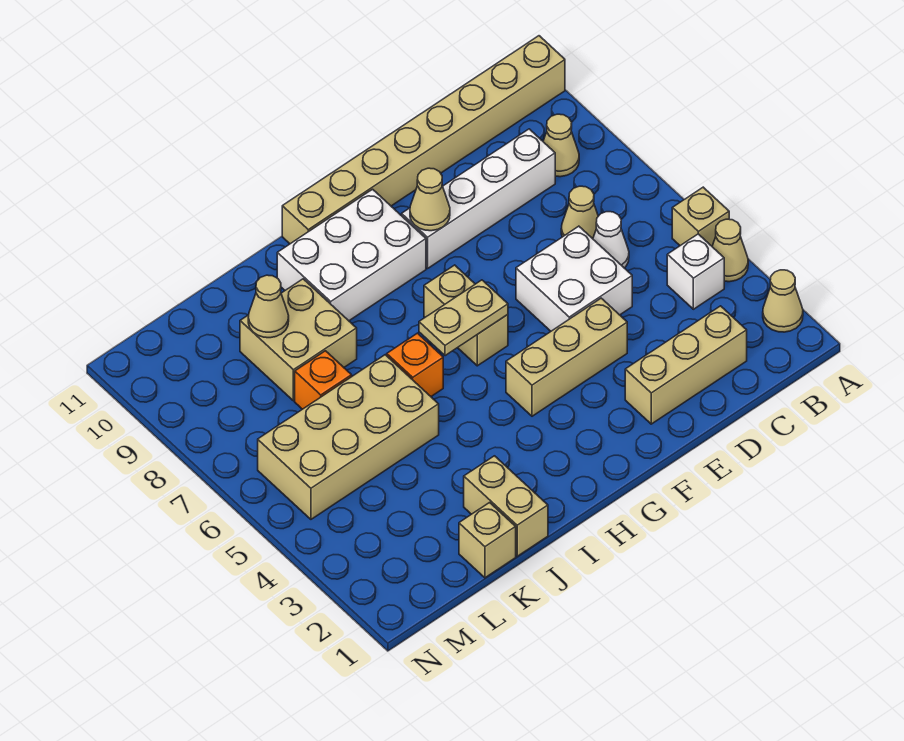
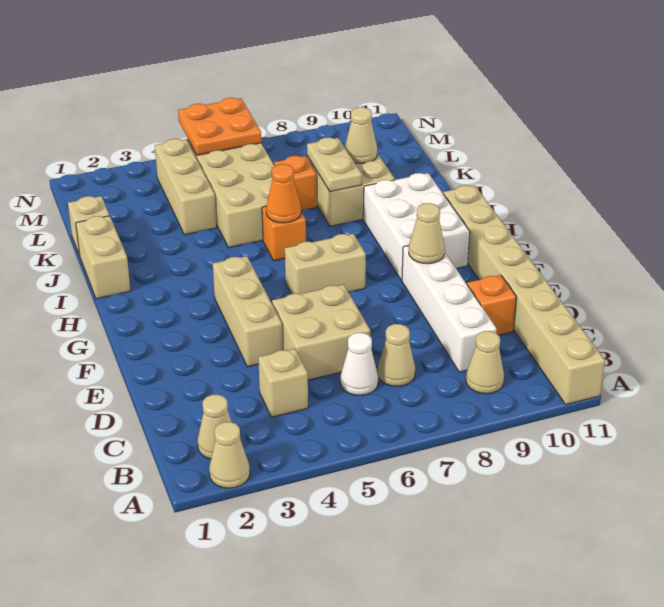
tan 1x1 cone [712,219,748,282] -> tan 1x1 cone moved to [198,395,232,459]
tan 1x1 brick [672,187,729,246] -> tan 1x1 brick moved to [258,349,308,417]
white 1x1 brick [667,234,724,309] -> none
tan 1x3 brick [625,306,747,424] -> tan 1x3 brick moved to [155,139,217,235]
white 2x2 brick [516,226,632,331] -> tan 2x2 brick [272,284,370,380]
none -> orange 1x1 brick [467,275,516,335]
tan 1x2 plate [419,280,508,356] -> tan 1x2 plate moved to [307,137,362,192]
none -> orange 1x1 cone [266,164,301,223]
tan 1x2 brick [464,456,548,556] -> tan 1x2 brick turned to [76,216,131,299]
none -> orange 2x2 plate [178,98,261,155]

